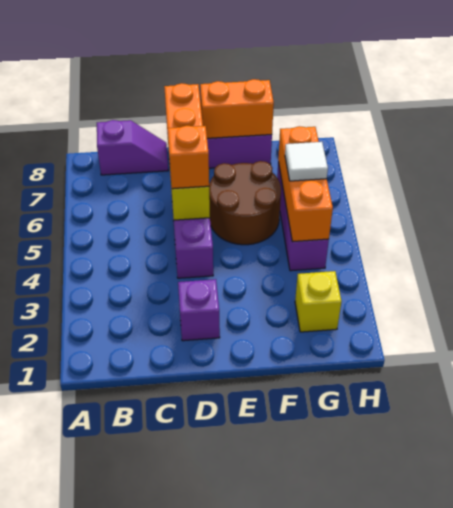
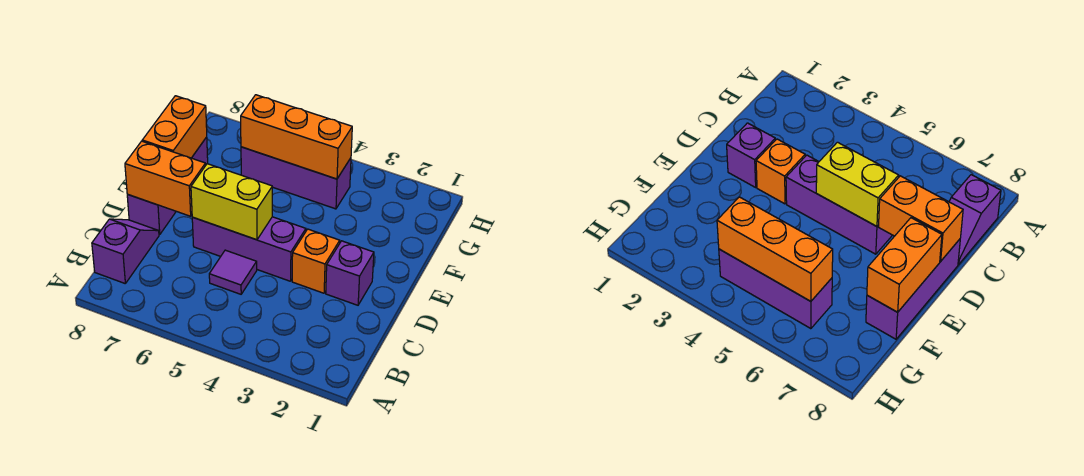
none -> purple 1x1 tile [209,250,257,294]
orange 1x1 brick [167,126,209,189] -> orange 1x1 brick moved to [292,229,340,293]
brown 2x2 round brick [209,161,281,245] -> none
yellow 1x1 brick [295,271,342,332] -> none
white 1x1 tile [285,142,328,181] -> none

